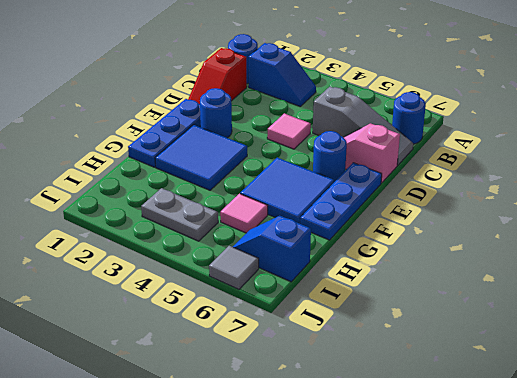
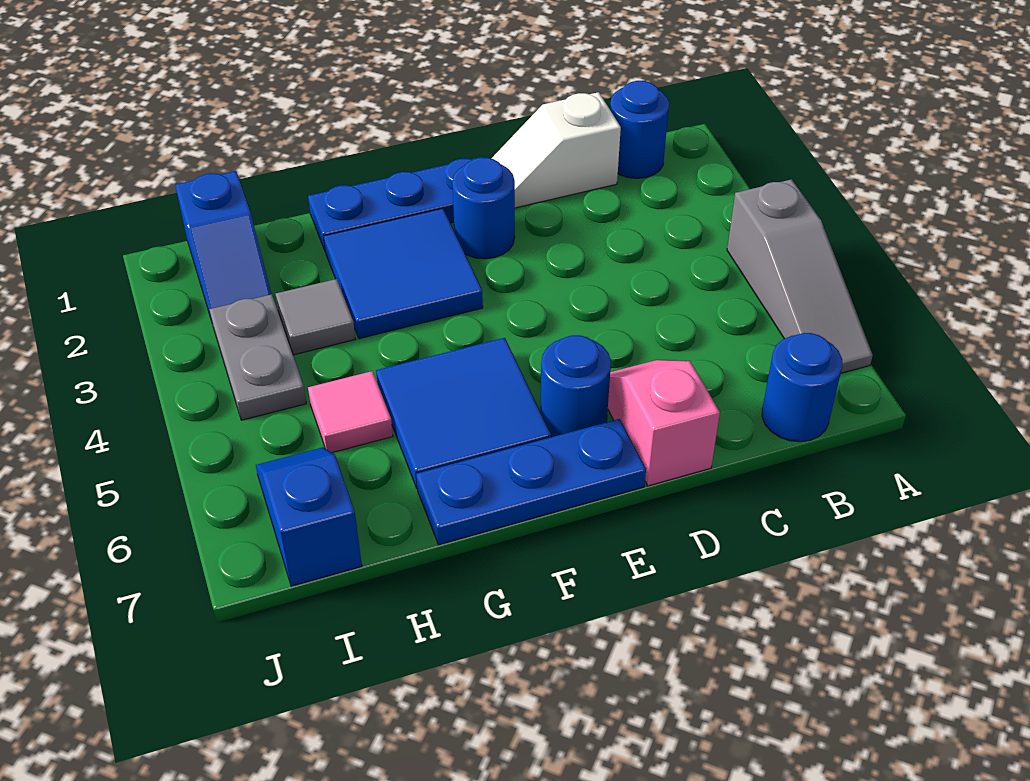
blue 1x2 slope [248,43,316,106] -> blue 1x2 slope moved to [175,171,271,321]
red 1x2 slope [188,48,247,104] -> white 1x2 slope [491,92,621,208]
grey 1x3 slope [313,87,413,165] -> grey 1x3 slope moved to [727,179,873,373]
pink 1x1 tile [267,114,311,149] -> none
grey 1x1 tile [209,246,259,289] -> grey 1x1 tile moved to [276,279,355,355]

